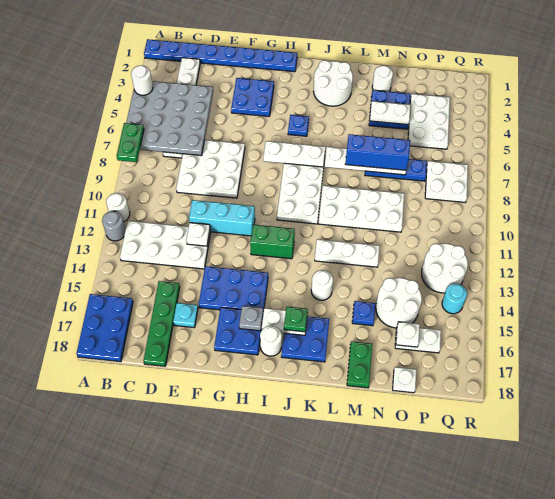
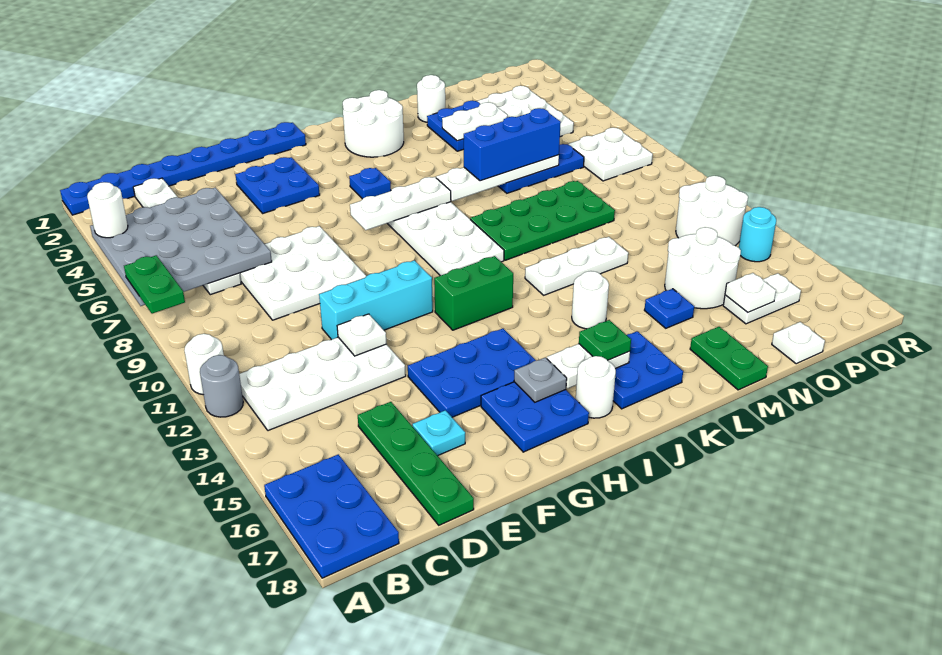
white 2x4 plate [319,185,404,232] -> green 2x4 plate [470,181,615,260]

